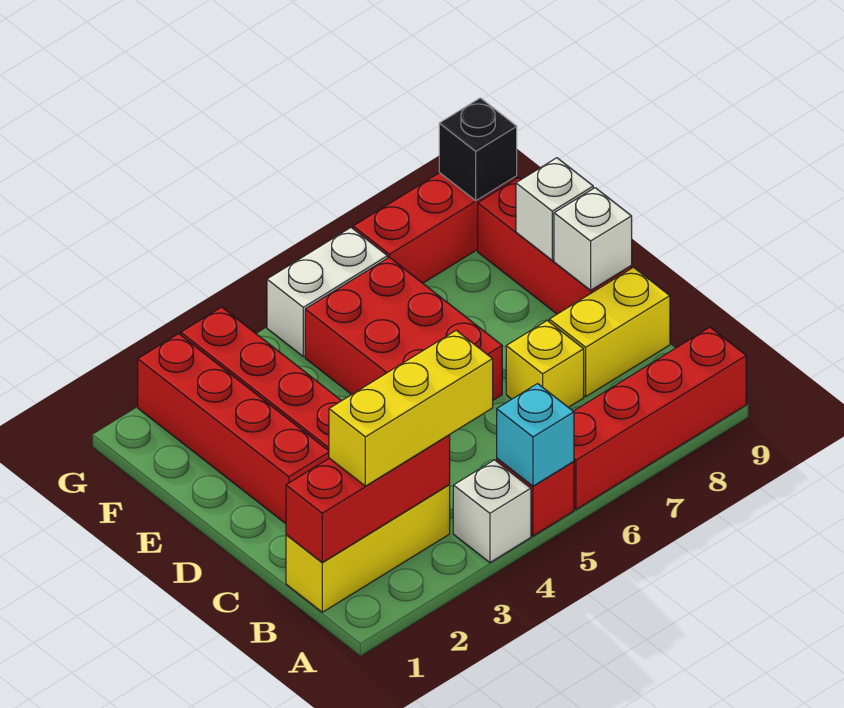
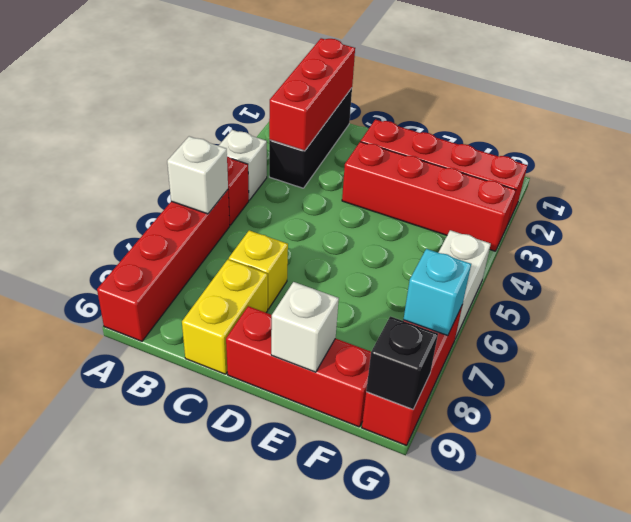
cyan 1x1 brick [497,384,574,486] -> cyan 1x1 brick moved to [403,249,471,336]
yellow 1x3 brick [286,485,450,612] -> black 1x3 brick [269,88,352,188]
yellow 1x3 brick [329,330,493,486] -> none
red 2x3 brick [305,257,502,400] -> none
white 1x1 brick [554,188,632,290] -> white 1x1 brick moved to [167,136,228,214]

